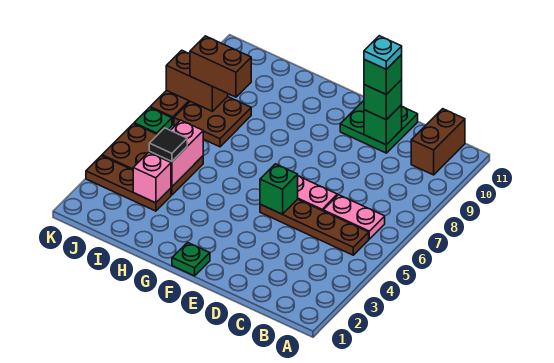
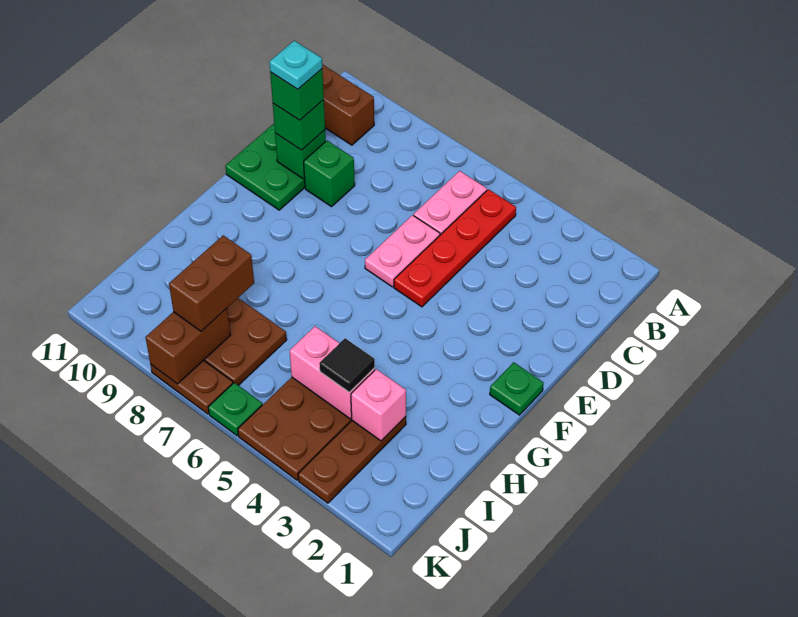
brown 1x4 plate [260,199,369,255] -> red 1x4 plate [394,189,516,307]
green 1x1 brick [260,164,298,214] -> green 1x1 brick moved to [304,141,355,207]

